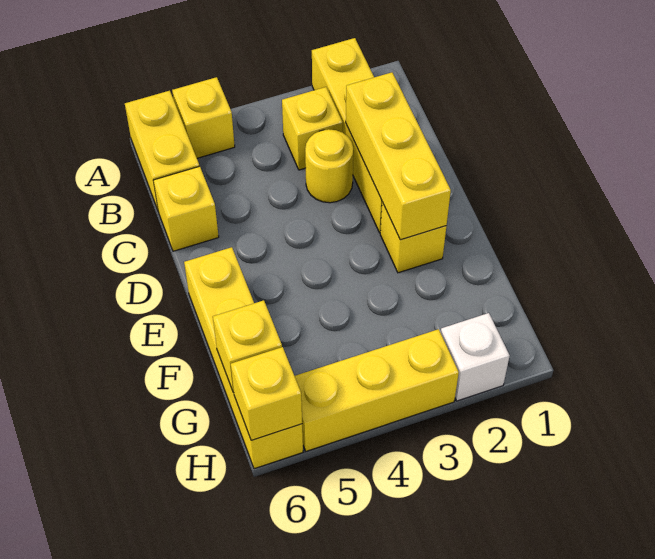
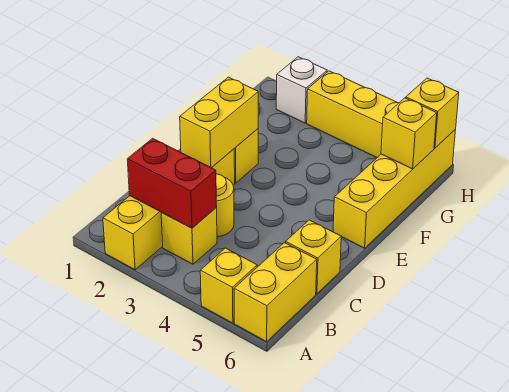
none -> red 1x2 brick [127,138,217,228]
yellow 1x3 brick [346,72,451,240] -> yellow 1x2 brick [180,77,258,168]

